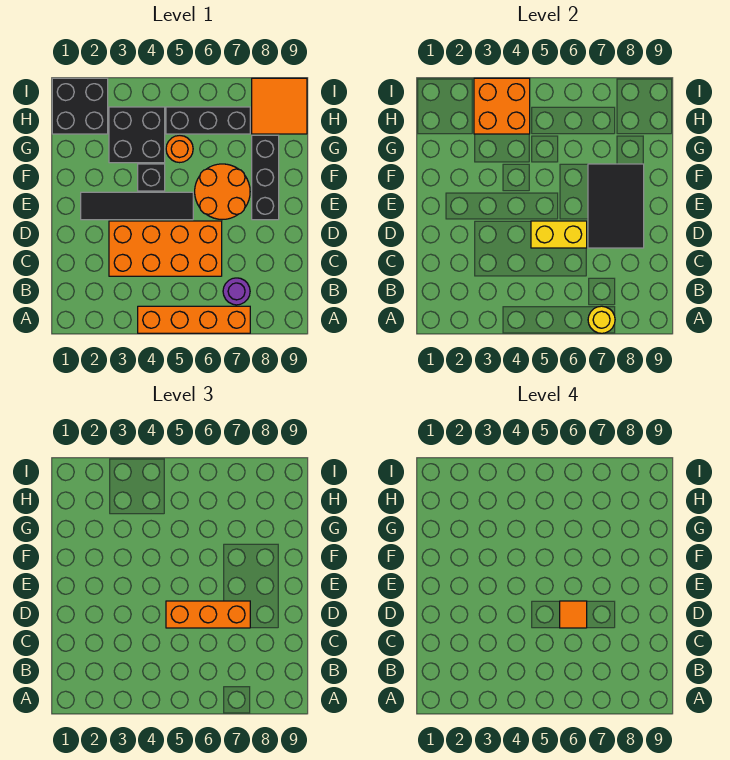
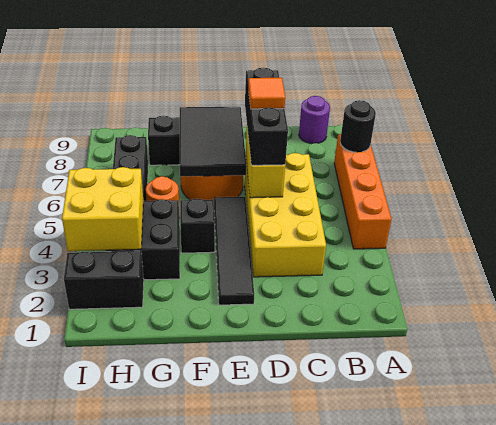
yellow 1x1 round brick [588,306,615,333] -> black 1x1 round brick [340,100,376,152]
purple 1x1 round brick [223,278,250,305] -> purple 1x1 round brick moved to [299,96,330,144]
orange 2x4 brick [109,221,222,276] -> yellow 2x4 brick [245,153,326,277]
orange 1x3 brick [166,601,250,628] -> black 1x3 brick [245,68,288,165]
black 2x3 tile [588,164,644,248] -> black 2x3 tile turned to [180,107,246,176]
black 2x2 brick [52,78,108,134] -> black 1x2 brick [64,251,144,309]
orange 2x2 brick [474,78,530,134] -> yellow 2x2 brick [62,167,143,251]
orange 2x2 tile [252,78,307,134] -> none

